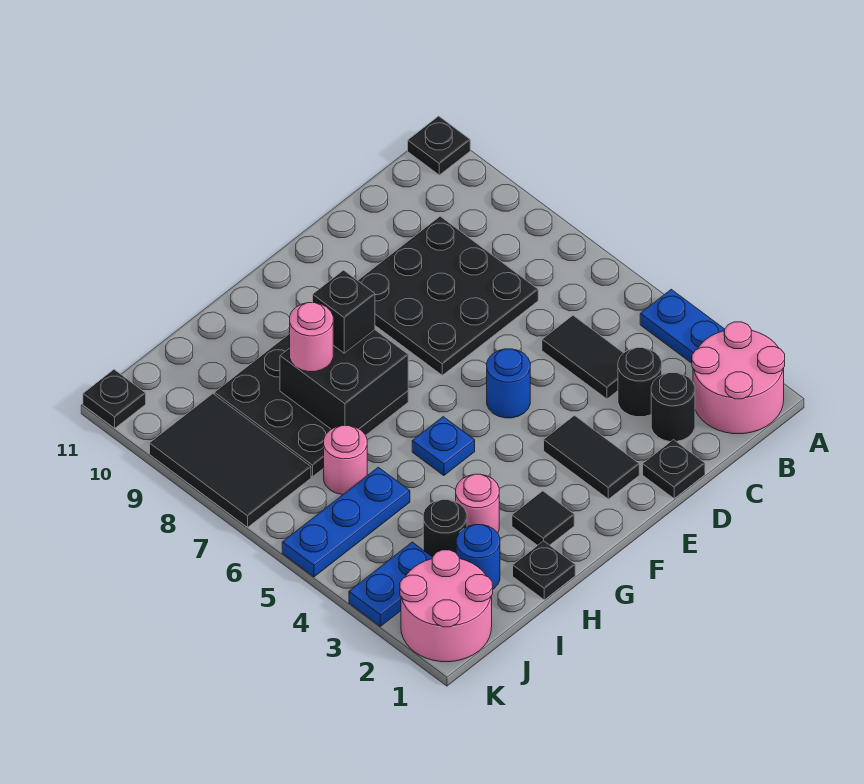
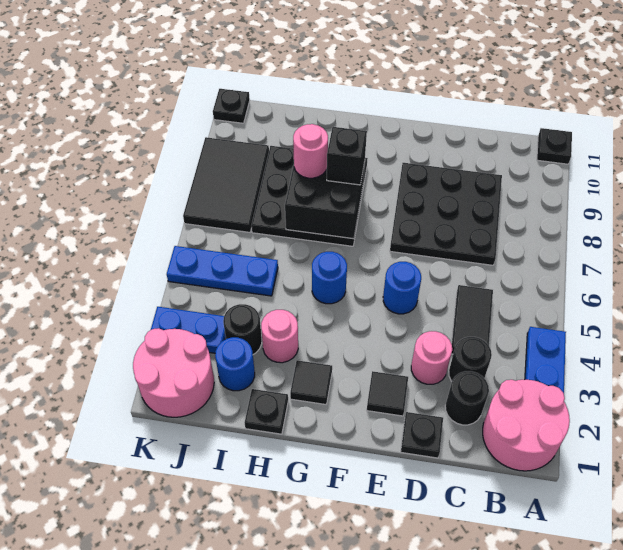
black 1x2 tile [544,416,639,499] -> black 1x1 tile [367,371,408,416]
blue 1x1 plate [412,417,475,476] -> blue 1x1 round brick [312,252,347,304]
pink 1x1 round brick [324,425,367,495] -> pink 1x1 round brick moved to [411,331,452,384]

